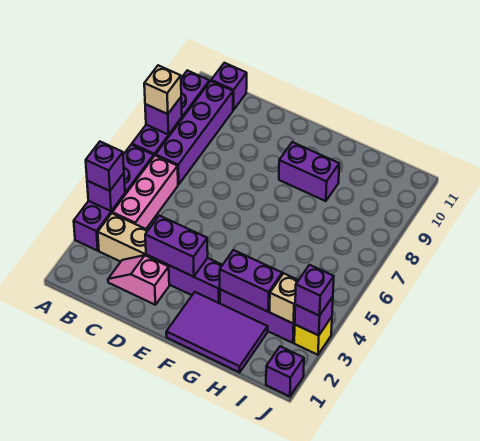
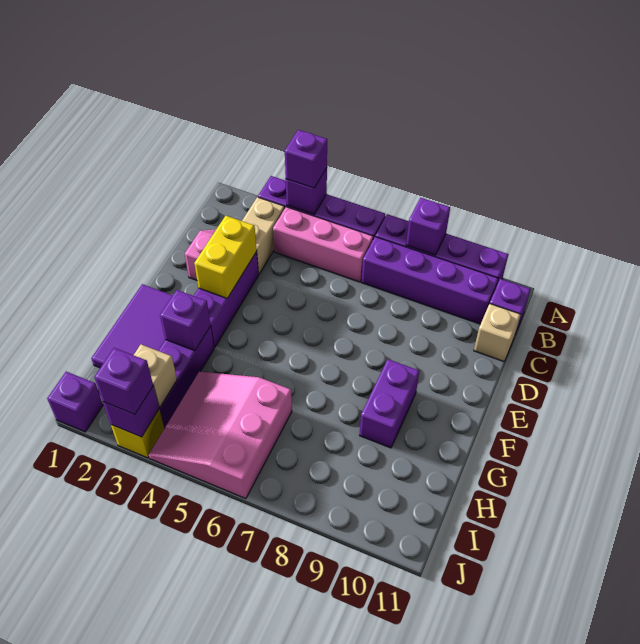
tan 1x1 brick [144,65,181,114] -> tan 1x1 brick moved to [474,304,521,362]
purple 1x2 brick [145,216,208,277] -> yellow 1x2 brick [194,216,257,298]
purple 1x2 brick [220,250,282,312] -> purple 1x1 brick [160,290,211,351]
none -> pink 3x3 slope [149,371,292,499]

